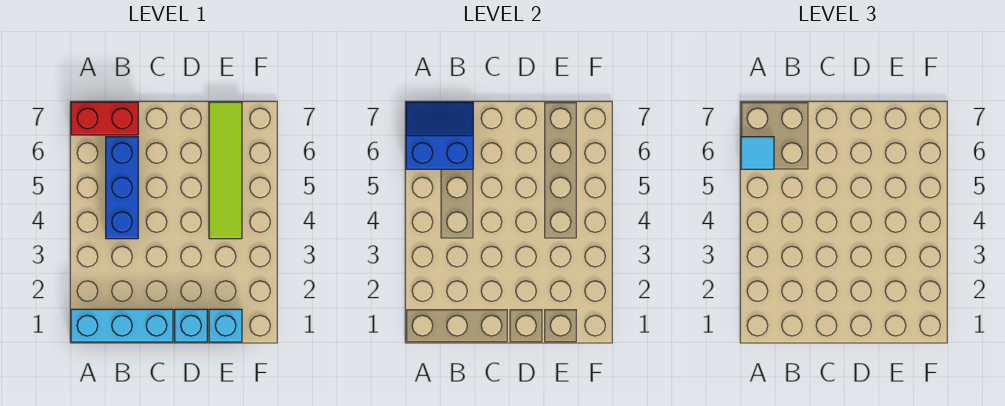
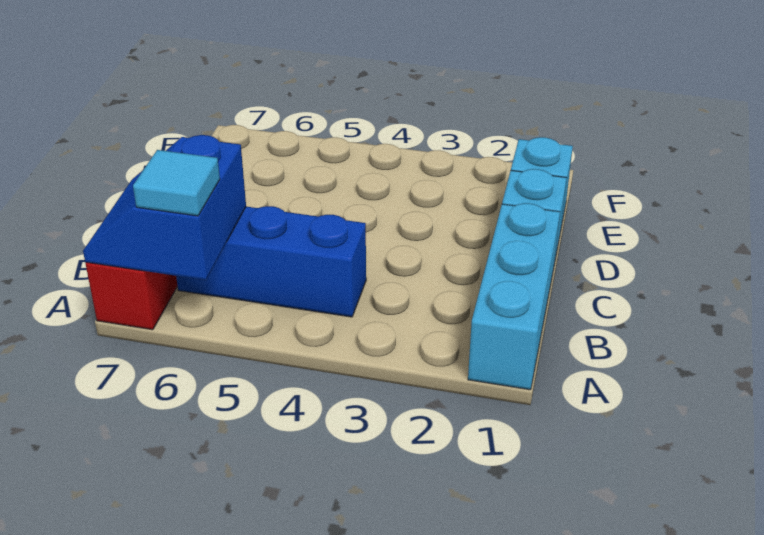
lime 1x4 tile [209,102,242,239] -> none

